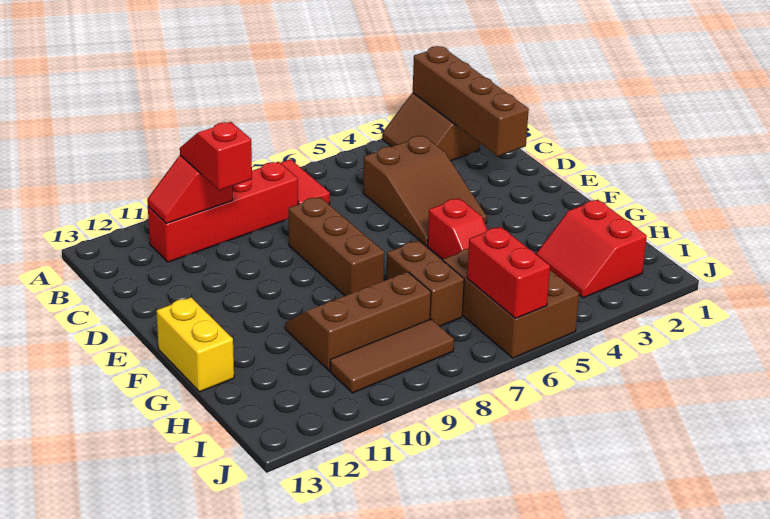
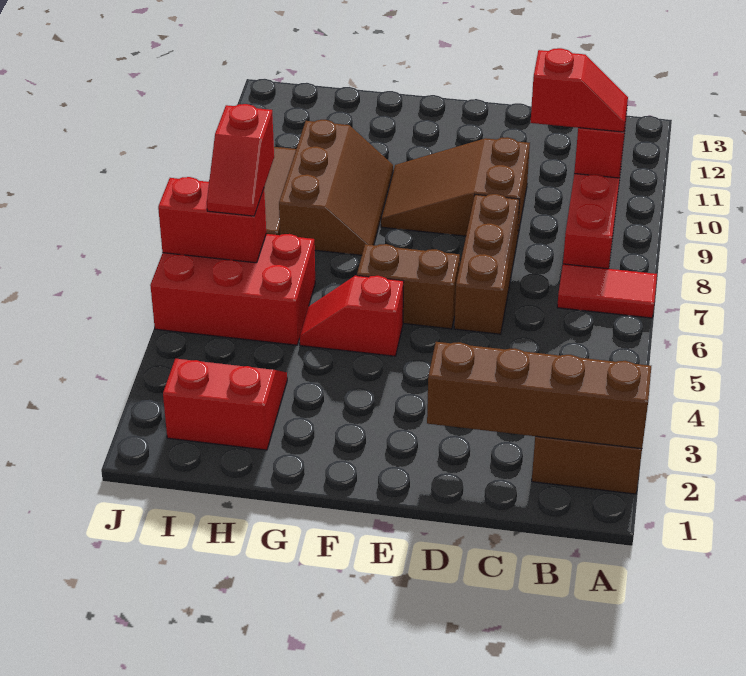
brown 2x3 slope [363,136,487,246] -> brown 2x3 slope moved to [381,137,530,240]
brown 1x3 brick [289,197,384,296] -> brown 1x3 brick turned to [454,194,520,334]
yellow 1x2 brick [156,297,234,392] -> none
brown 1x2 brick [386,241,464,326] -> brown 1x2 brick moved to [357,244,460,329]
brown 2x3 brick [443,249,579,358] -> red 2x3 brick [150,234,315,345]
none -> red 1x2 slope [207,104,274,216]

